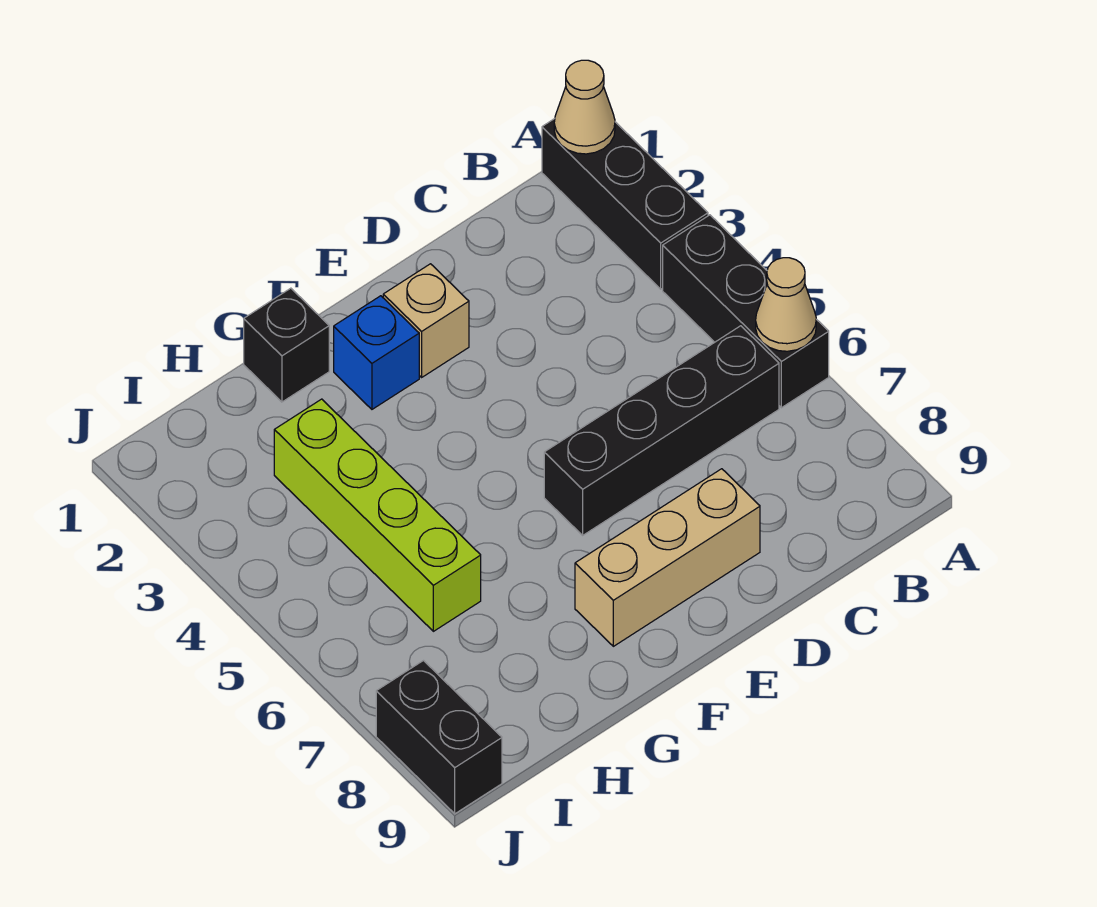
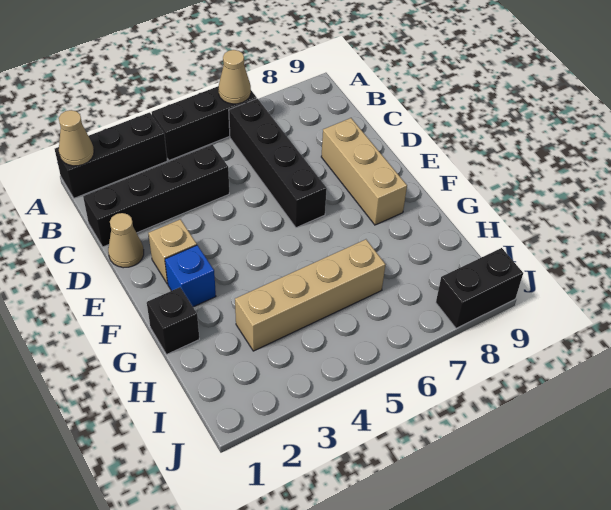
none -> black 1x4 brick [83,145,229,247]
none -> tan 1x1 cone [108,213,144,268]
lime 1x4 brick [274,399,481,631] -> tan 1x4 brick [235,239,385,351]

